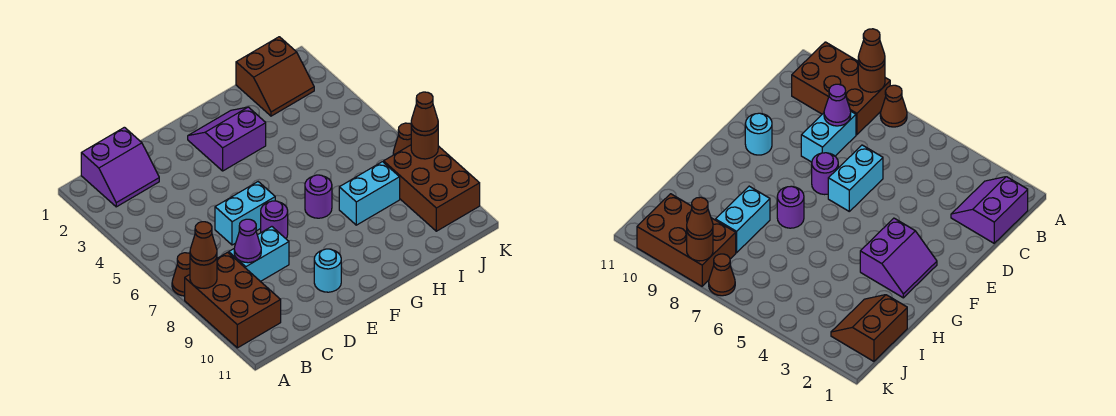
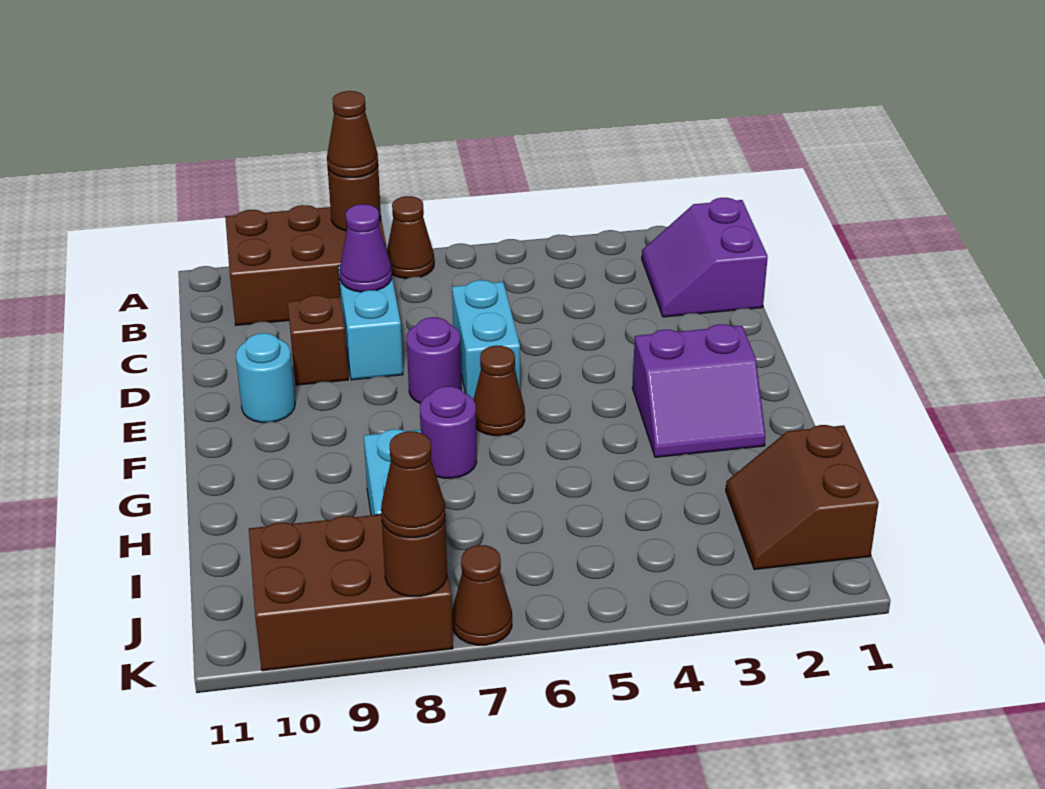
none -> brown 1x1 brick [288,295,348,385]
purple 2x2 slope [188,107,266,171] -> purple 2x2 slope turned to [632,324,766,457]
none -> brown 1x1 cone [473,346,525,436]

